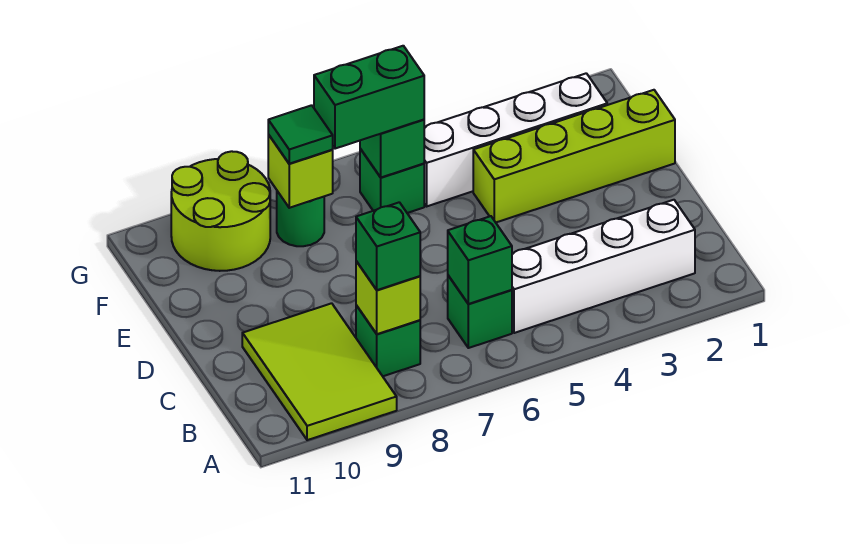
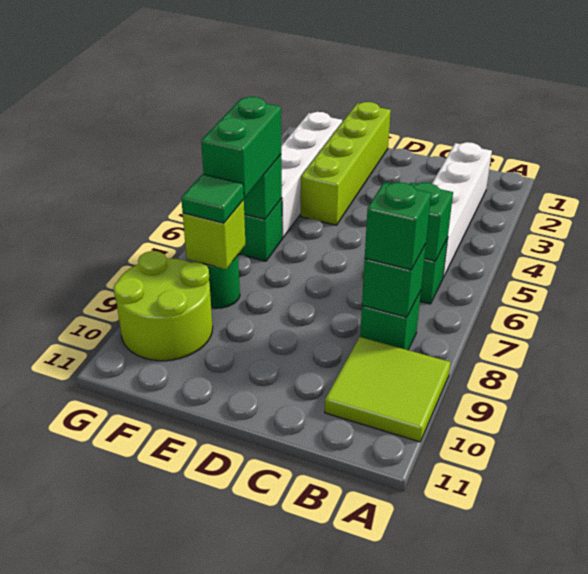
lime 2x3 tile [242,303,397,440] -> lime 2x2 tile [325,337,451,442]
lime 1x1 brick [356,261,420,334] -> green 1x1 brick [362,244,426,317]

